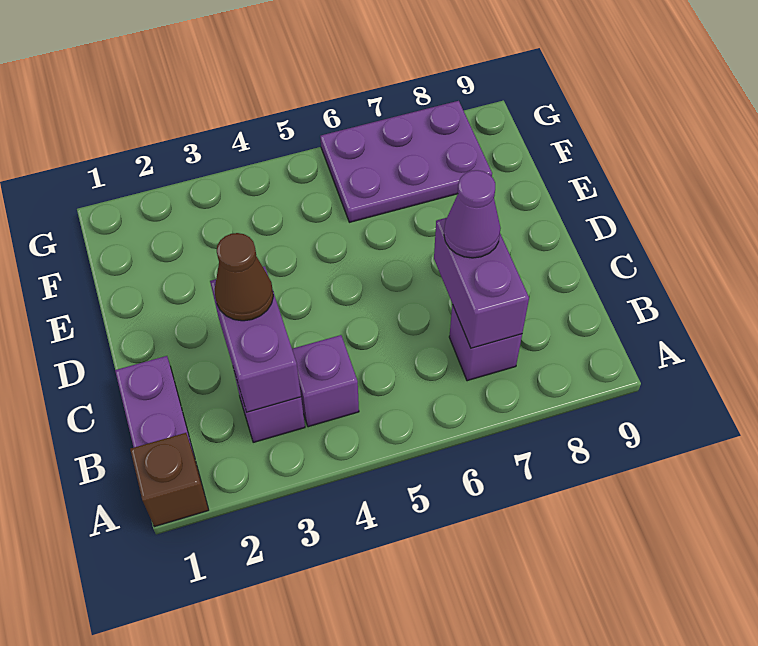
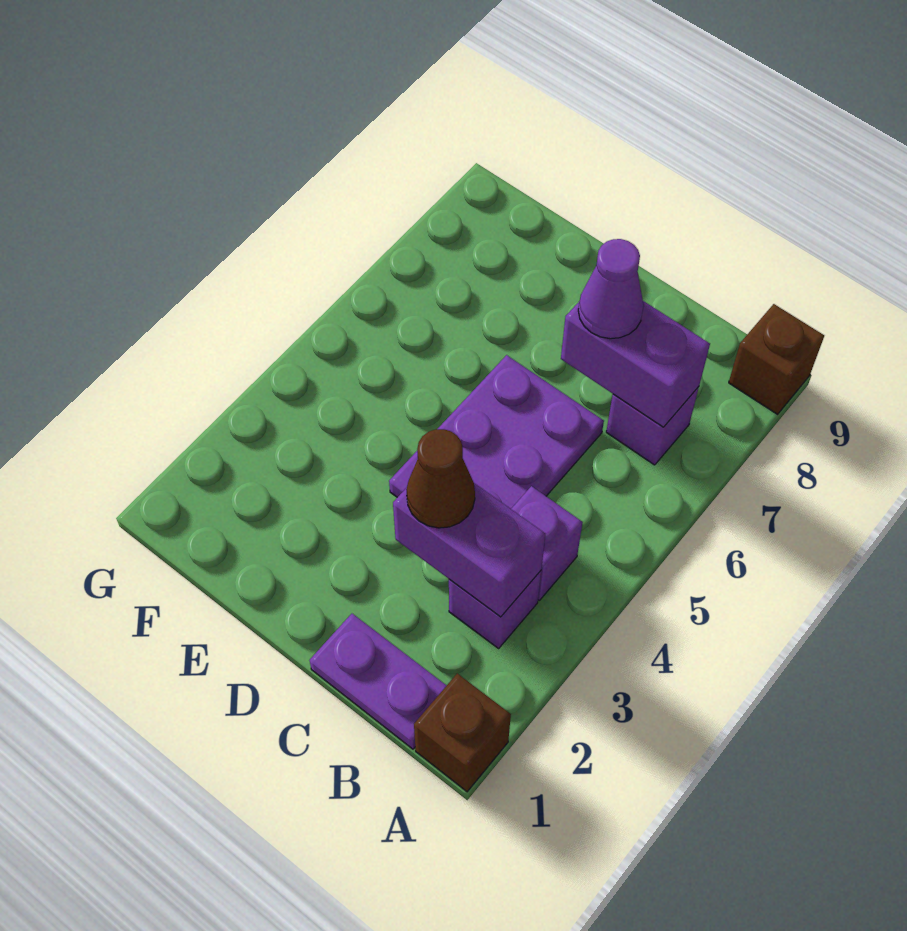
none -> brown 1x1 brick [729,304,824,414]
purple 2x3 plate [320,101,492,222] -> purple 2x3 plate moved to [389,355,604,509]

